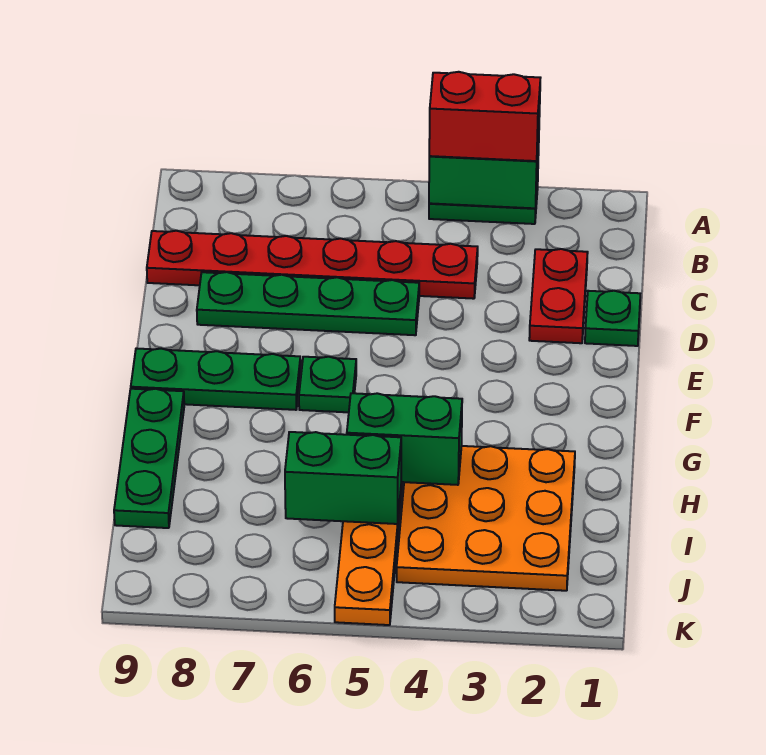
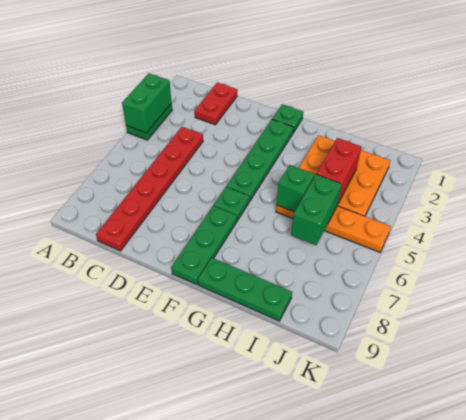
red 1x2 brick [429,72,540,161] -> red 1x2 brick moved to [316,138,361,203]
red 1x2 plate [529,249,588,343] -> red 1x2 plate turned to [195,82,237,125]
green 1x1 plate [585,291,640,346] -> green 1x1 plate moved to [272,104,303,133]
green 1x4 plate [197,272,419,335] -> green 1x4 plate moved to [227,120,294,201]
green 1x2 brick [347,393,462,485] -> green 1x1 brick [276,165,315,212]

